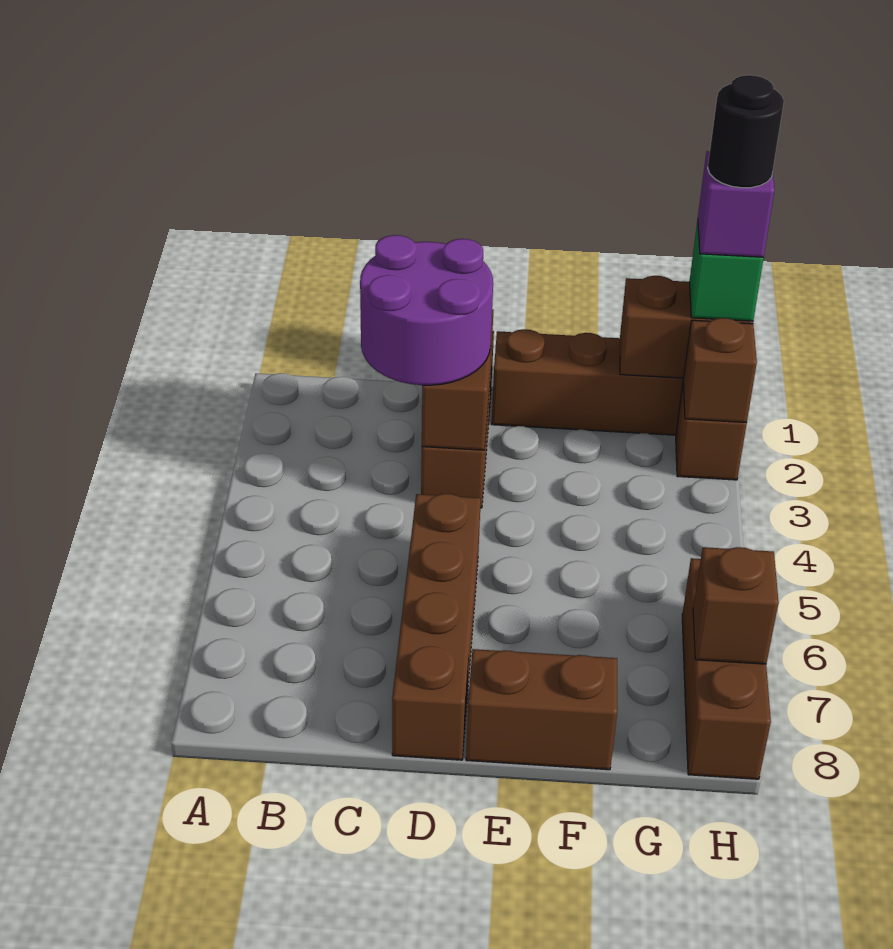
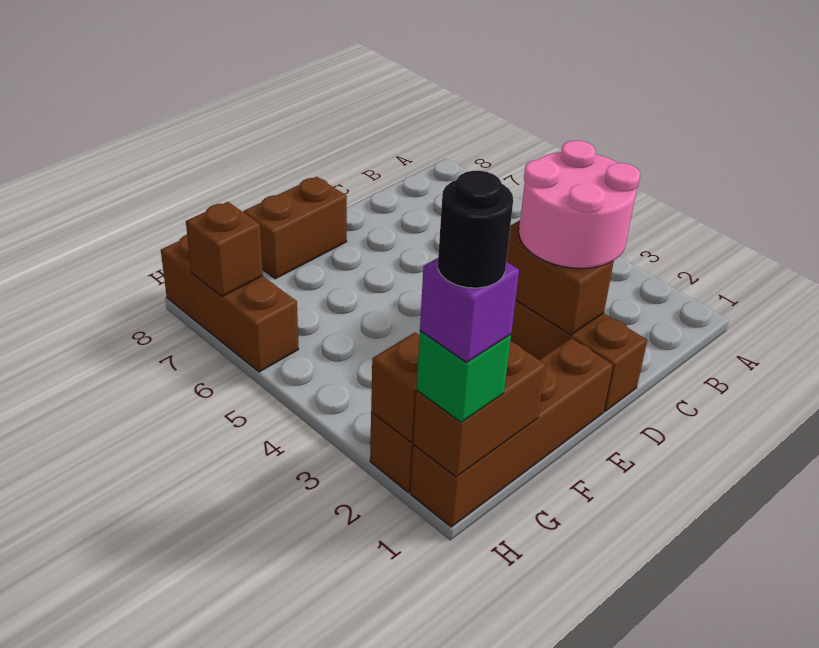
purple 2x2 round brick [360,235,493,385] -> pink 2x2 round brick [519,140,640,268]
brown 1x4 brick [392,494,481,760] -> none

